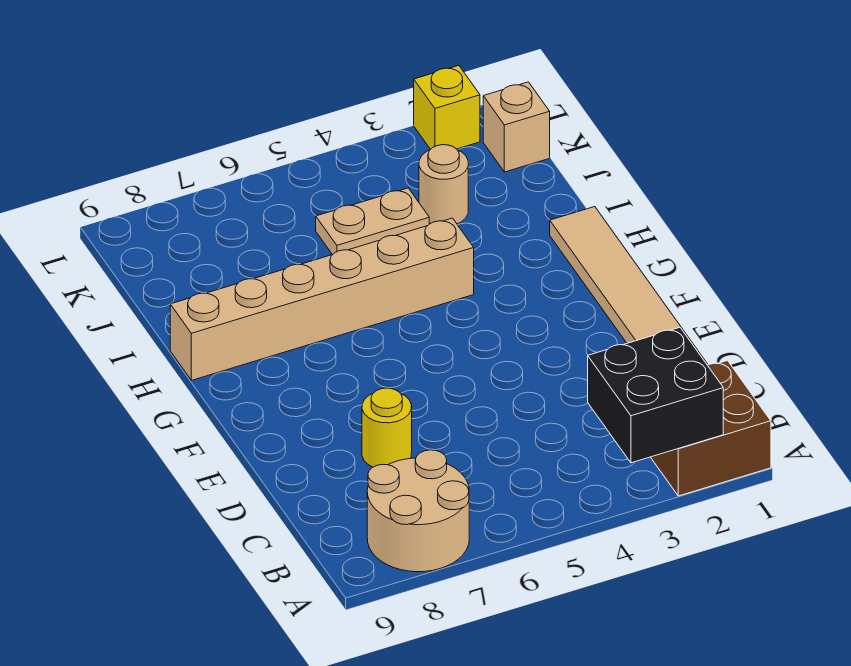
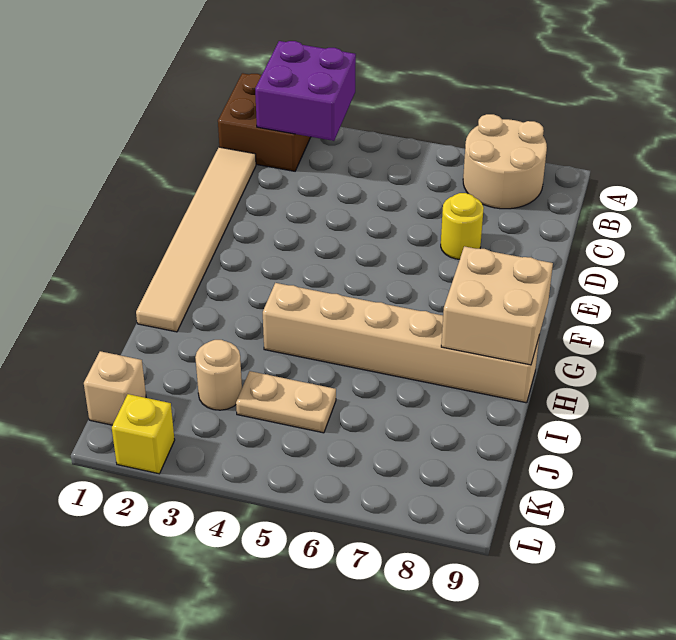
black 2x2 brick [588,327,723,463] -> purple 2x2 brick [255,41,356,141]
none -> tan 2x2 brick [441,246,553,365]

